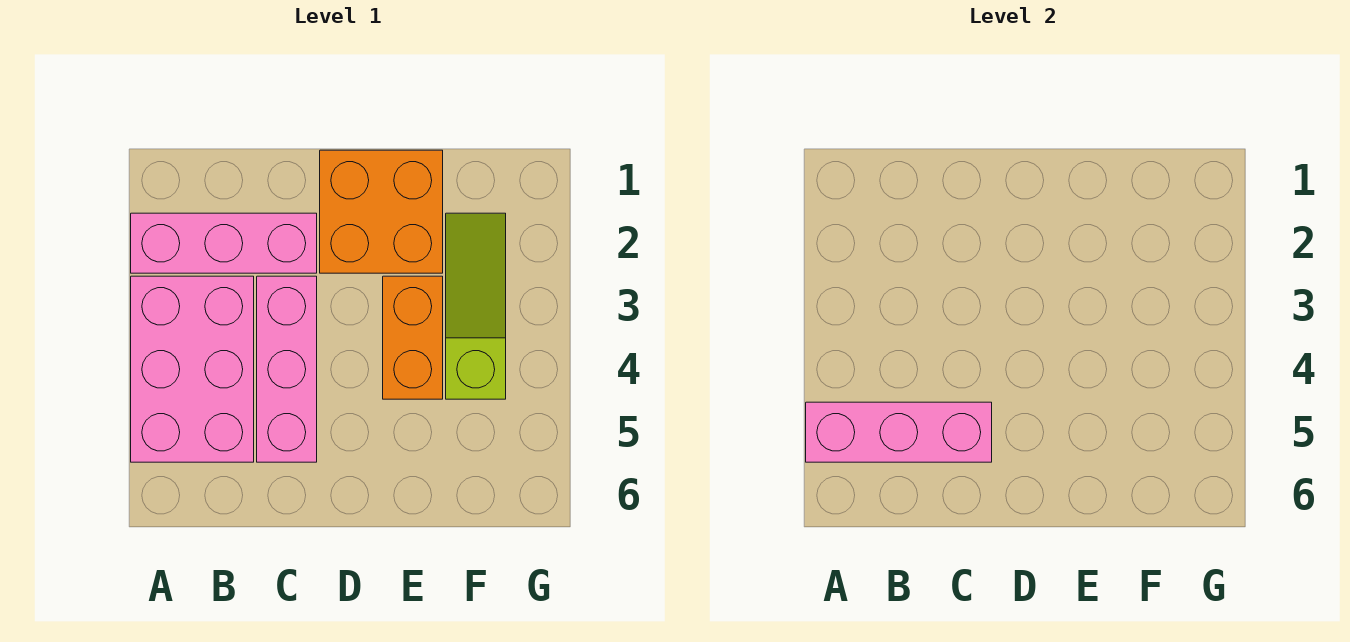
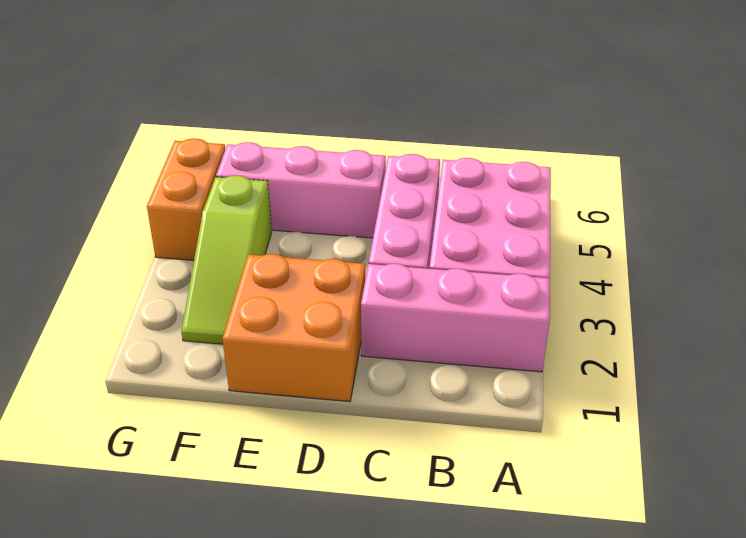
pink 1x3 brick [806,402,992,462] -> pink 1x3 brick moved to [216,142,386,238]
orange 1x2 brick [383,276,443,399] -> orange 1x2 brick moved to [147,139,225,260]

